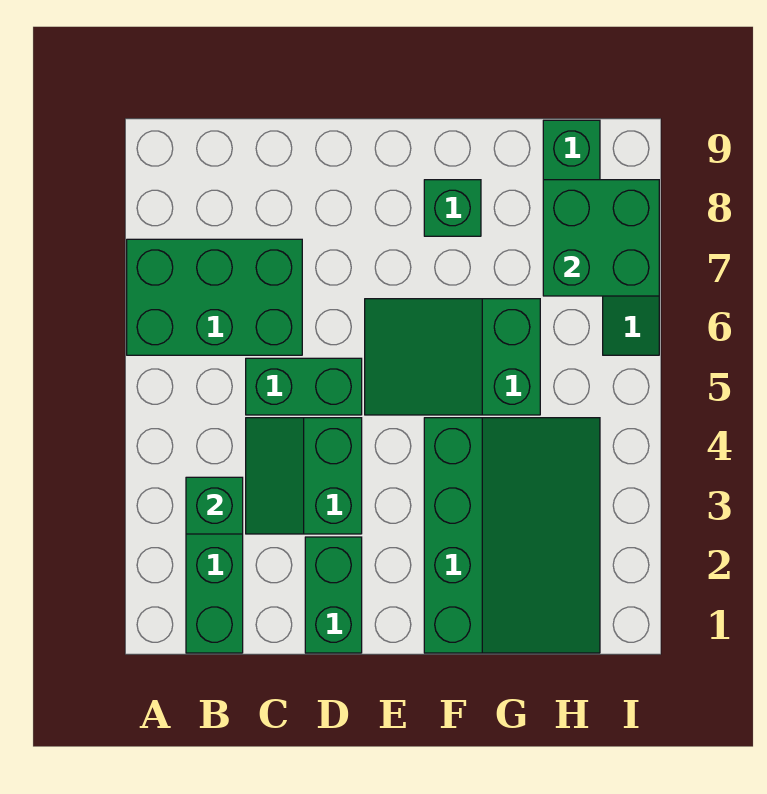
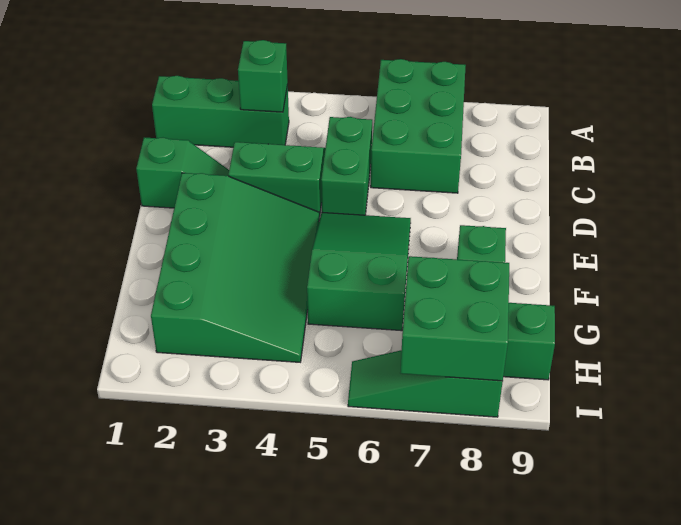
green 1x2 brick [305,537,362,653] -> green 1x2 slope [136,137,229,208]
green 3x4 slope [424,418,600,653] -> green 3x4 slope turned to [151,173,319,362]

